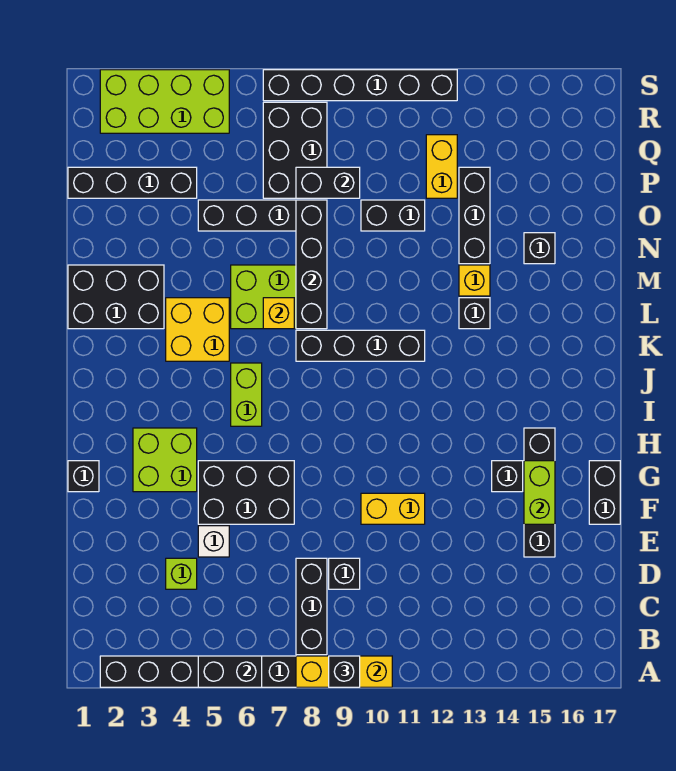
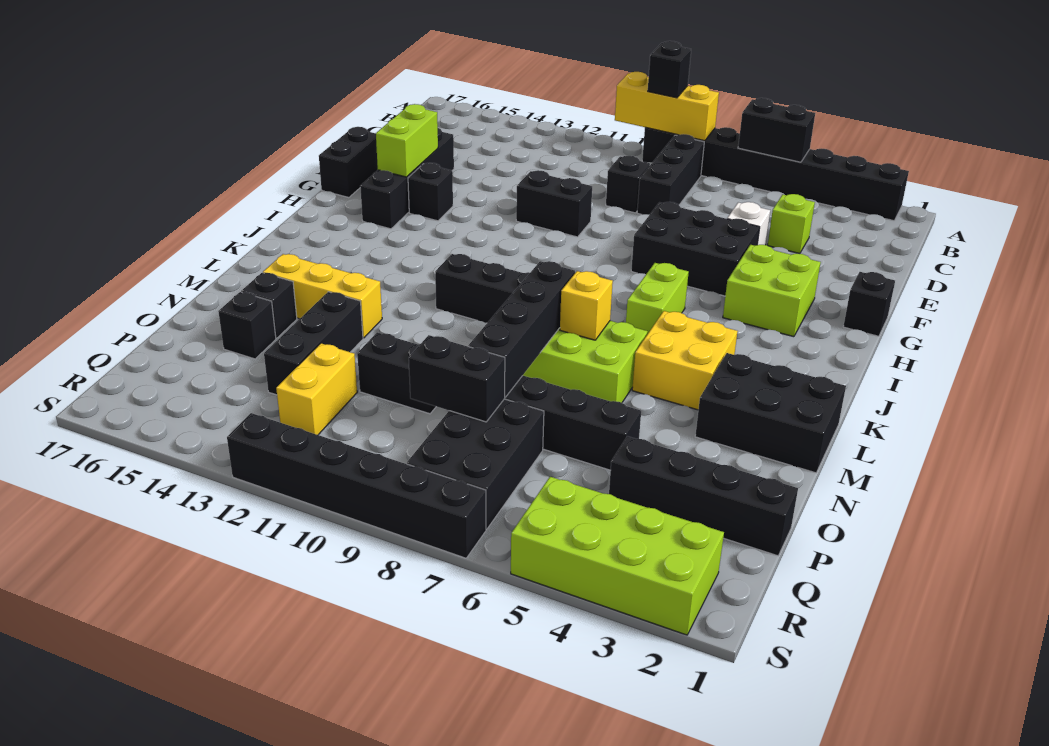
yellow 1x2 brick [361,493,425,524] -> black 1x2 brick [516,170,592,237]
black 1x1 brick [459,298,490,329] -> black 1x1 brick moved to [218,292,276,359]
yellow 1x1 brick [459,265,490,296] -> yellow 1x3 brick [263,254,382,338]

